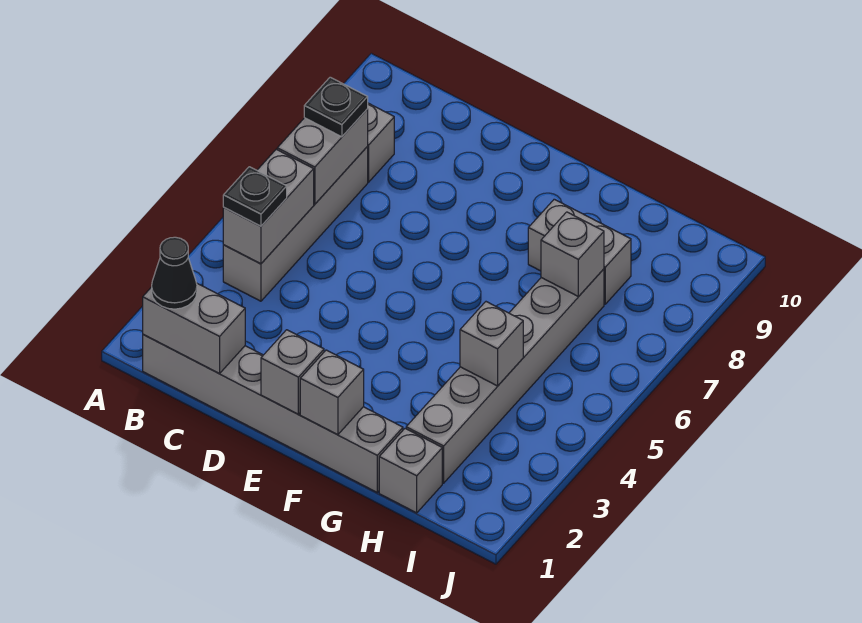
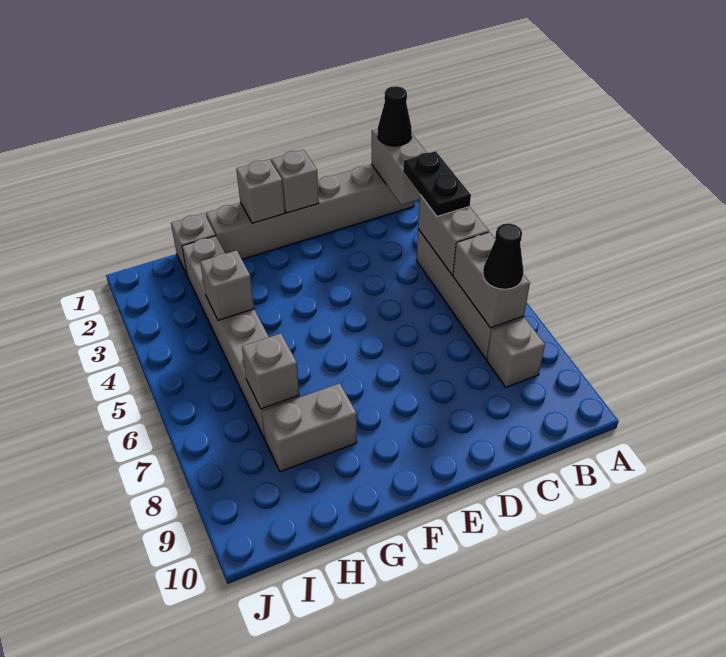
grey 1x2 brick [143,284,245,374] -> grey 1x2 brick turned to [371,129,427,205]
black 1x1 plate [223,167,287,226] -> black 1x2 plate [403,151,471,216]
black 1x1 plate [304,77,368,137] -> black 1x1 cone [483,223,524,289]

